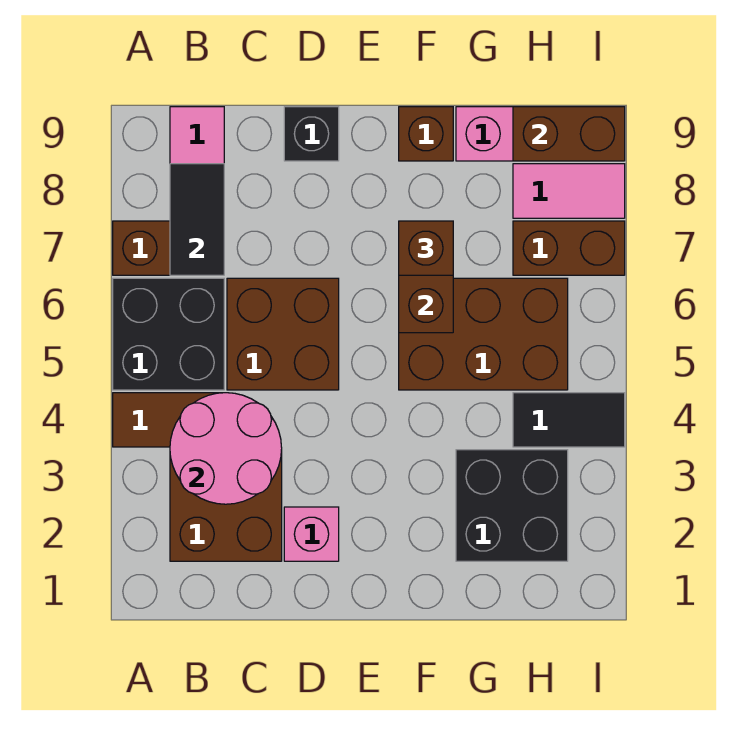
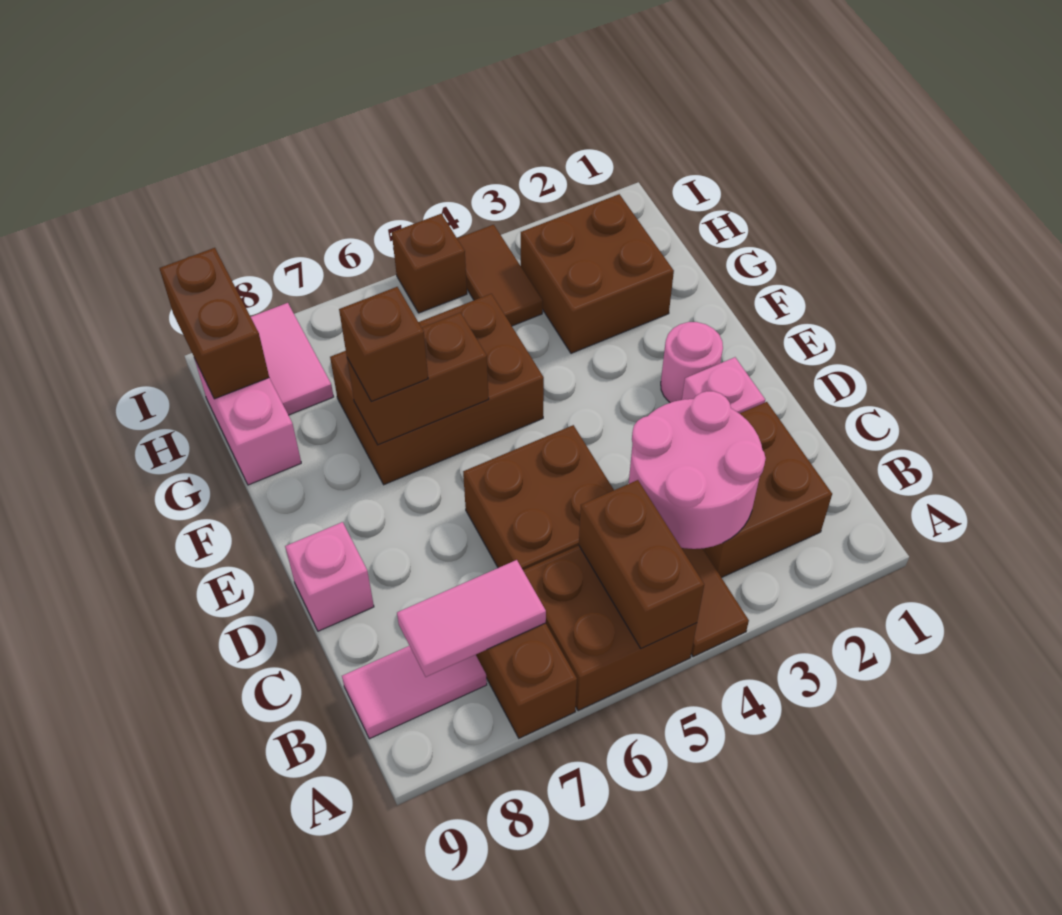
black 2x2 brick [113,278,224,390] -> brown 2x2 brick [523,546,697,711]
black 1x2 tile [170,164,224,275] -> pink 1x2 tile [397,560,546,677]
black 1x1 brick [284,107,339,161] -> pink 1x1 brick [285,522,374,631]
none -> pink 1x1 round brick [661,322,723,403]
brown 2x3 brick [399,278,568,390] -> brown 2x3 brick turned to [330,294,544,485]
brown 1x1 brick [399,107,453,161] -> brown 1x1 brick moved to [392,214,467,313]
black 2x2 brick [456,450,568,561] -> brown 2x2 brick [521,194,674,353]
black 1x2 tile [513,393,625,447] -> brown 1x2 tile [457,225,543,326]
brown 1x2 brick [513,221,625,275] -> brown 1x2 brick moved to [579,480,704,649]

